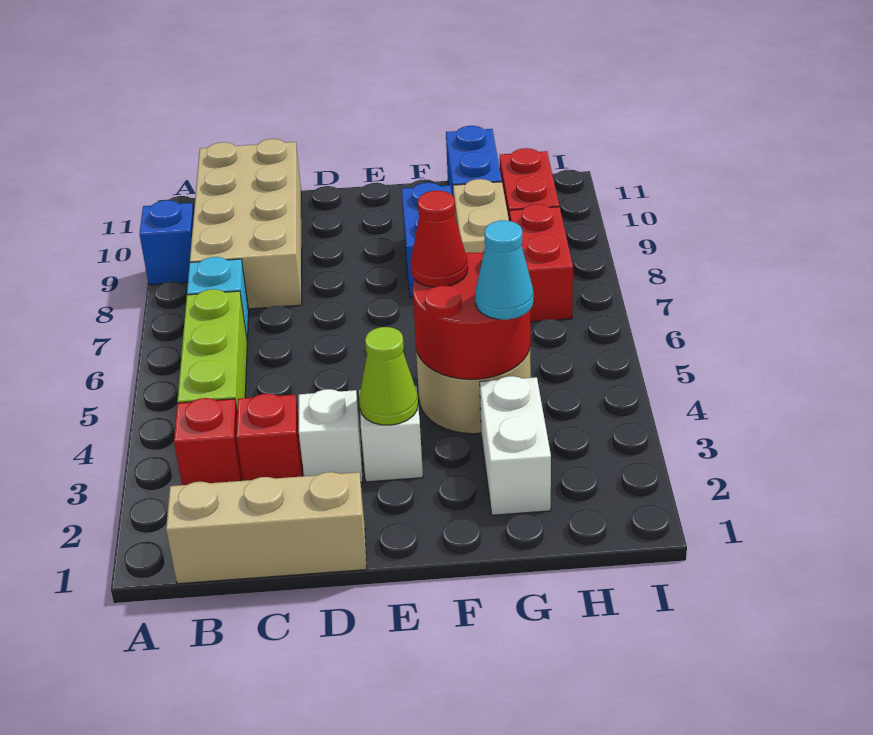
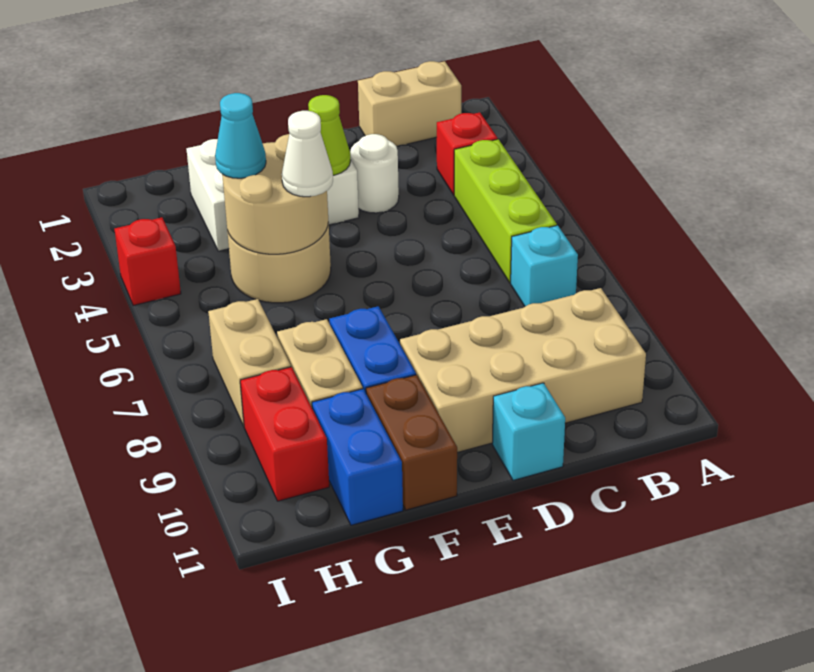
blue 1x1 brick [139,200,194,285] -> none
tan 1x3 brick [166,472,367,584] -> tan 1x2 brick [358,61,461,146]
tan 2x4 brick [190,139,302,309] -> tan 2x4 brick turned to [400,288,646,453]
red 1x1 brick [236,394,302,481] -> red 1x1 brick moved to [115,217,181,306]
white 1x1 brick [299,389,363,482] -> white 1x1 round brick [350,134,399,213]
none -> cyan 1x1 brick [492,383,565,480]
red 2x2 round brick [413,251,530,379] -> tan 2x2 round brick [222,134,328,254]
red 1x1 cone [411,191,468,287] -> white 1x1 cone [282,111,333,197]
none -> brown 1x2 brick [366,375,457,510]
red 1x2 brick [510,204,573,322] -> tan 1x2 brick [208,299,291,426]

